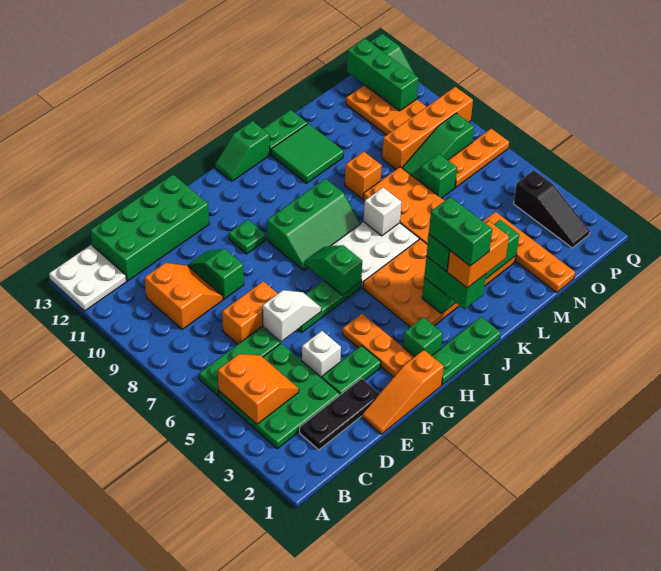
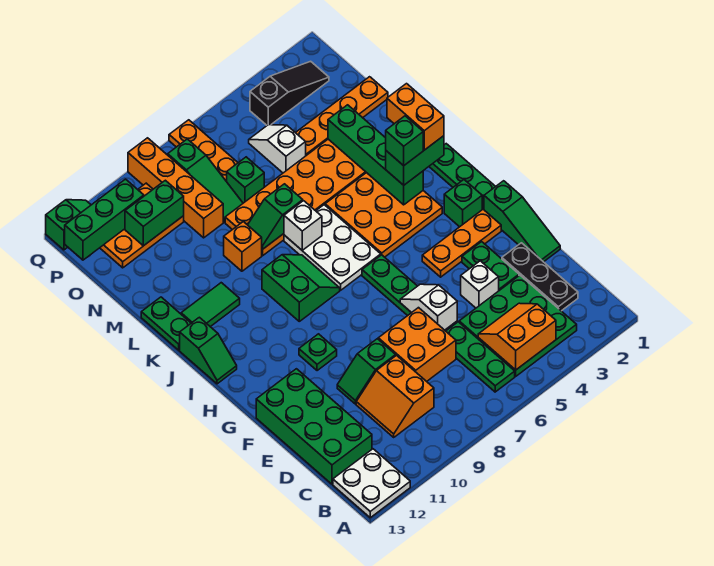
orange 2x2 slope [145,263,223,329] -> orange 2x2 slope turned to [356,356,434,437]
orange 1x2 brick [222,281,278,344] -> orange 2x2 brick [378,308,456,381]
orange 1x3 slope [362,350,444,434] -> green 1x3 slope [484,181,560,262]
green 1x2 slope [305,245,362,295] -> green 1x2 slope moved to [248,184,303,249]
green 2x3 slope [267,179,361,270] -> green 2x2 slope [262,255,340,321]
green 1x2 brick [429,197,492,266] -> green 1x2 brick moved to [125,180,184,246]
green 2x2 tile [271,124,344,183] -> green 1x2 tile [181,283,240,327]
none -> white 1x2 slope [249,125,306,173]

